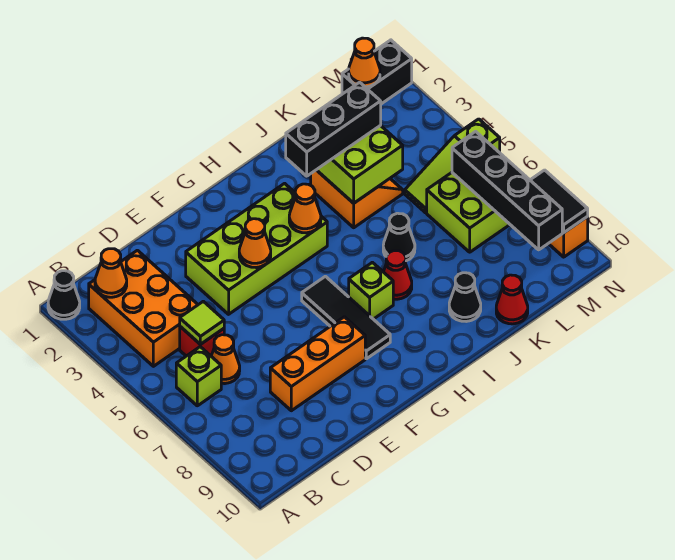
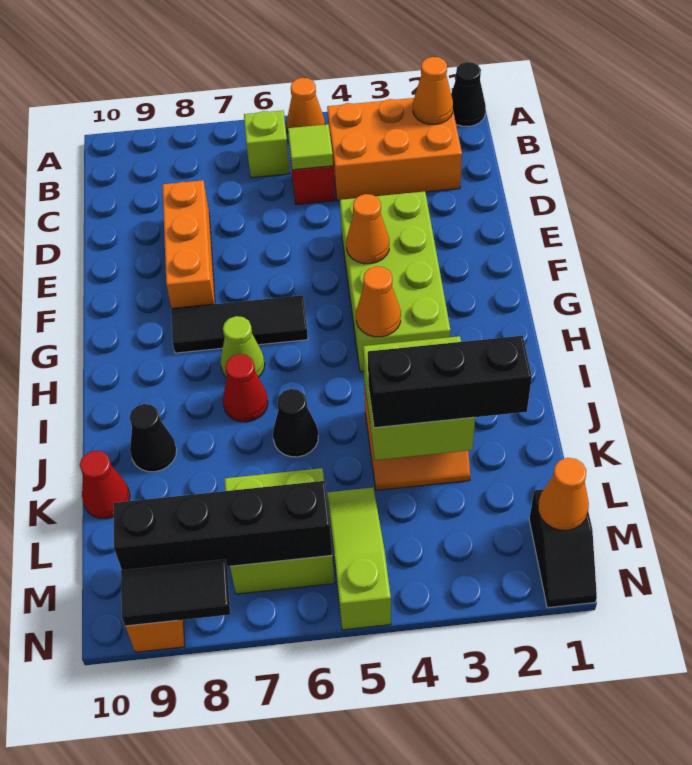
orange 1x1 cone [211,335,240,384] -> orange 1x1 cone moved to [287,78,325,131]
lime 1x1 brick [349,262,393,319] -> lime 1x1 cone [220,316,265,378]
black 1x3 brick [286,82,381,176] -> black 1x3 brick turned to [368,336,532,428]
black 1x2 brick [342,40,412,104] -> black 1x2 slope [529,489,597,608]

